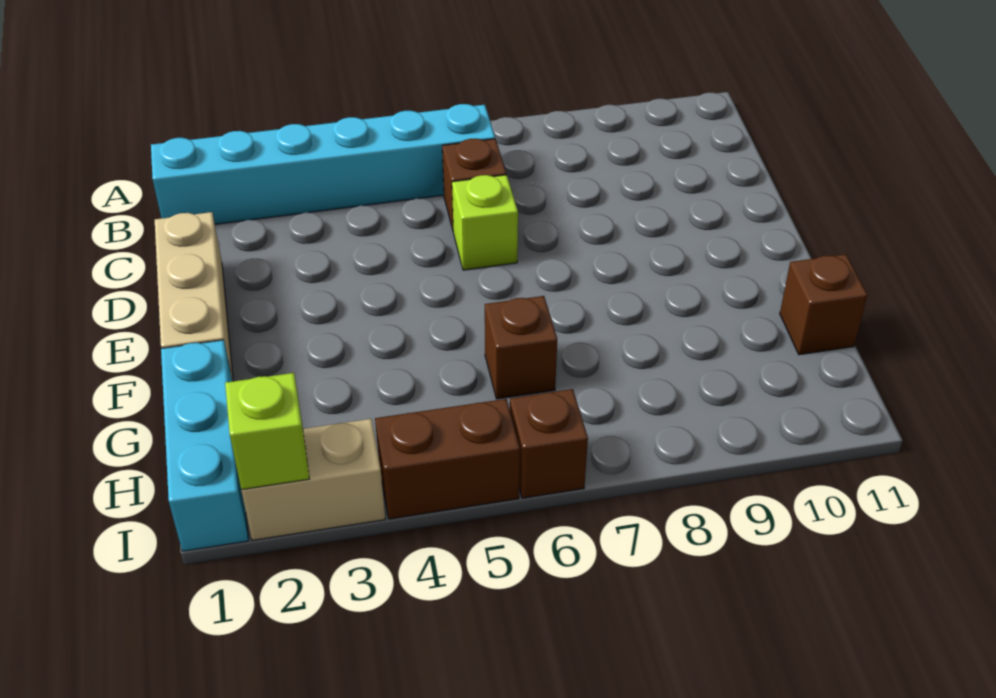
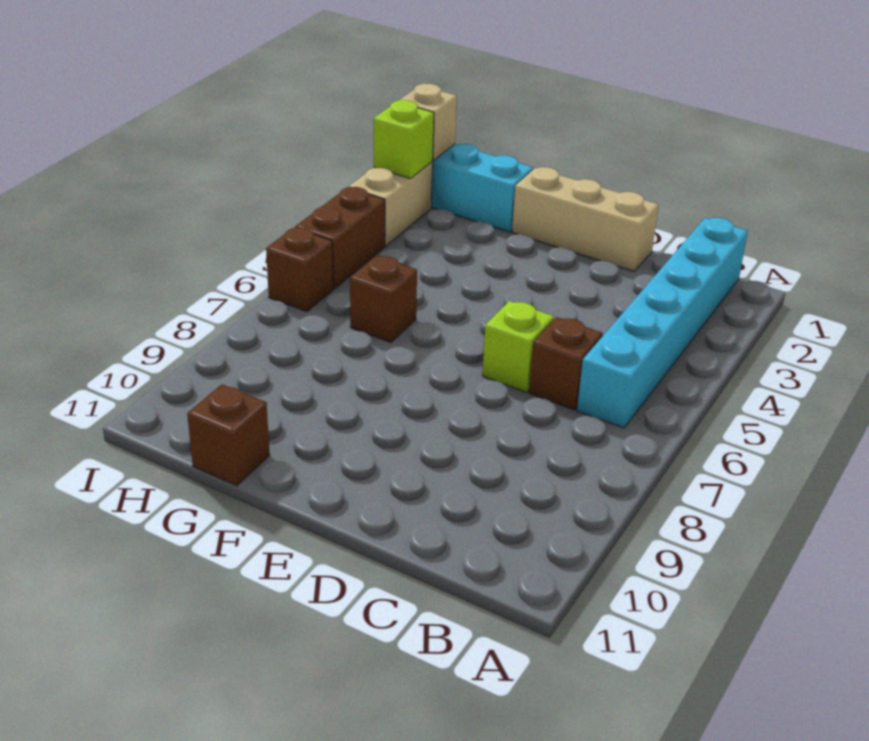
none -> tan 1x1 brick [400,84,457,160]

